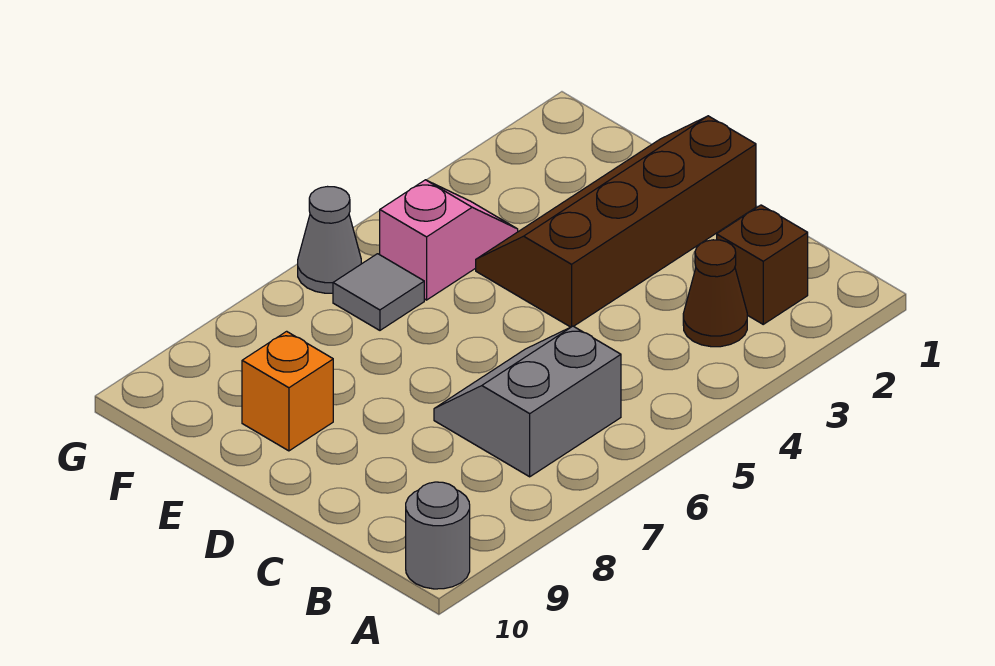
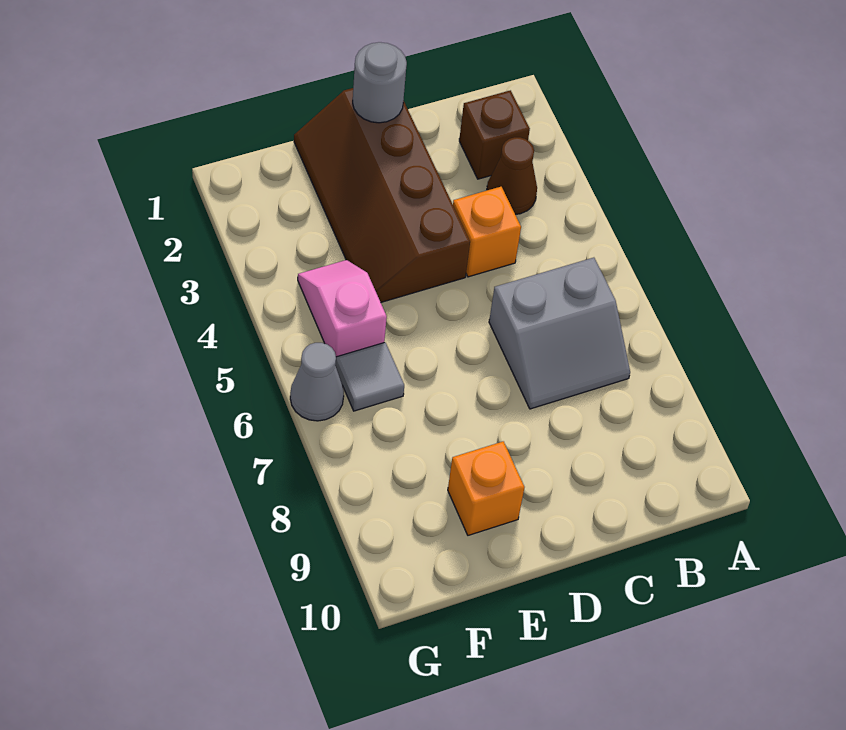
grey 1x1 round brick [406,482,470,589] -> grey 1x1 round brick moved to [353,42,407,123]
grey 2x2 slope [434,326,621,477] -> grey 2x2 slope turned to [489,258,630,409]
none -> orange 1x1 brick [453,187,521,277]

